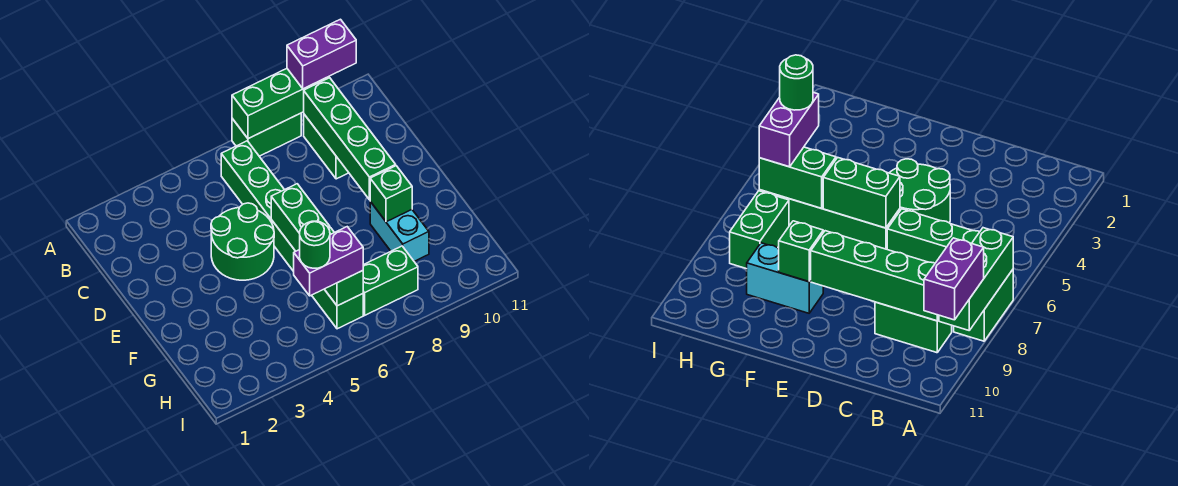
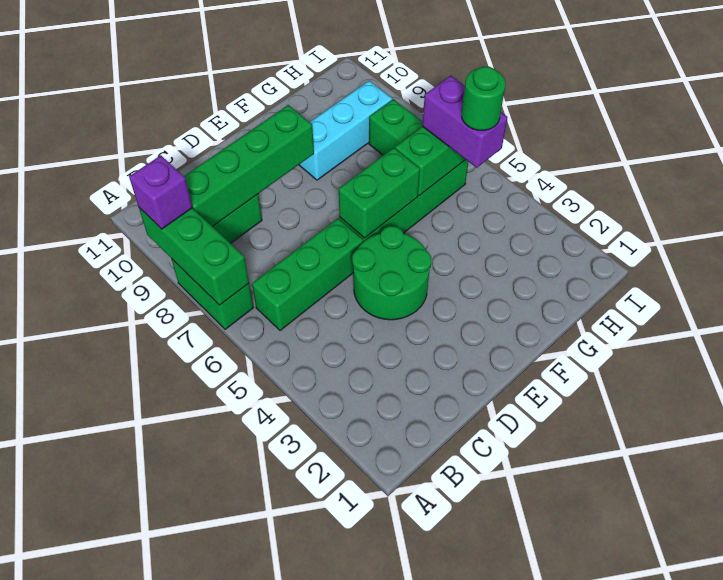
purple 1x2 brick [287,19,356,89] -> purple 1x1 brick [129,155,192,229]
cyan 1x2 brick [370,202,429,261] -> cyan 1x3 brick [299,81,392,180]
green 1x1 brick [370,166,412,222] -> none

